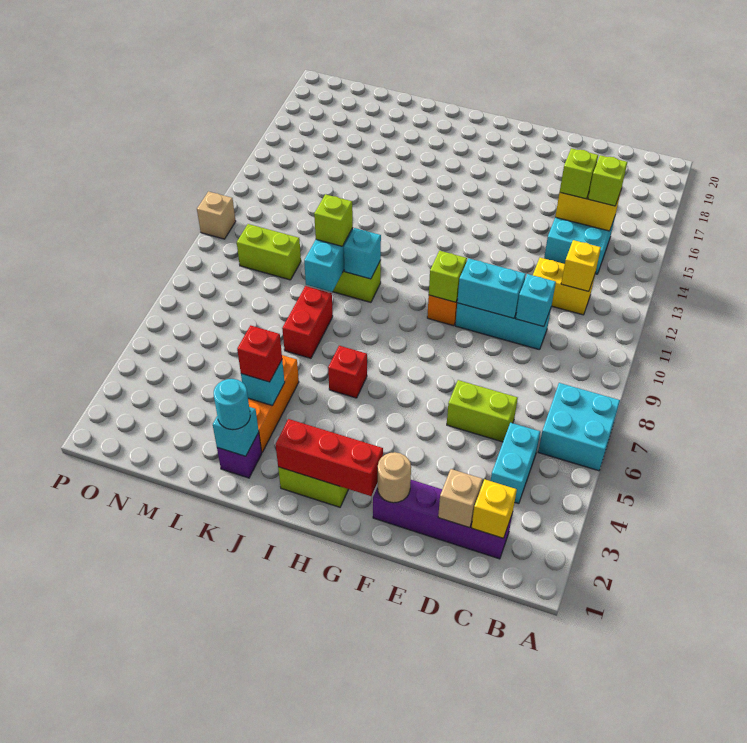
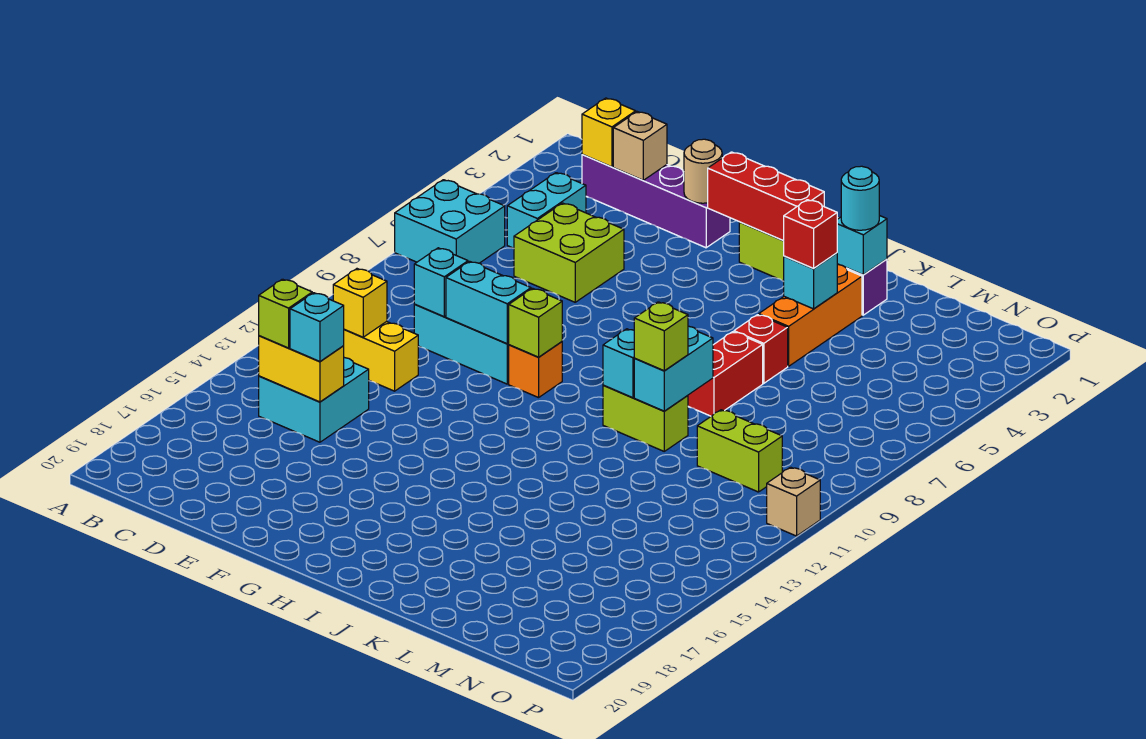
lime 1x2 brick [447,380,518,442] -> lime 2x2 brick [514,203,624,302]
lime 1x1 brick [560,148,598,199] -> cyan 1x1 brick [290,293,344,361]
red 1x1 brick [328,346,367,398] -> red 1x1 brick moved to [734,315,788,383]

